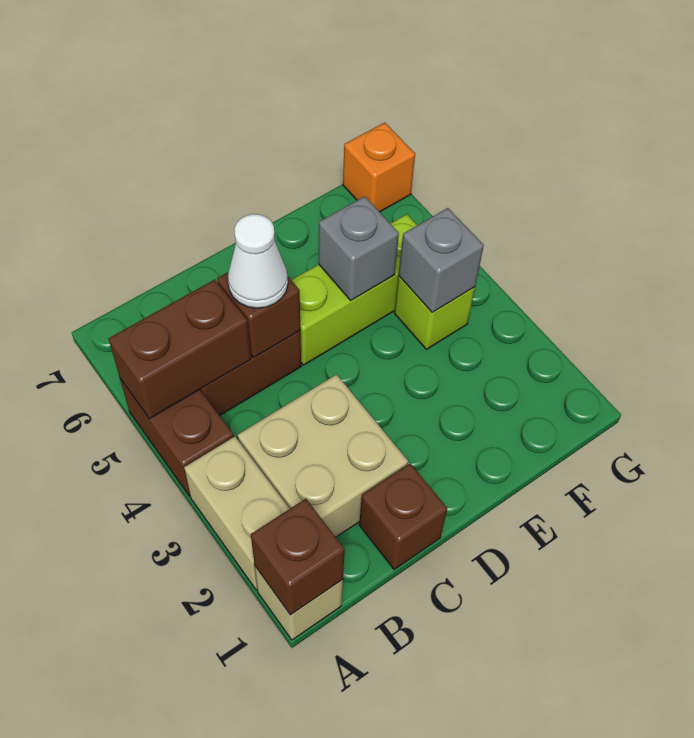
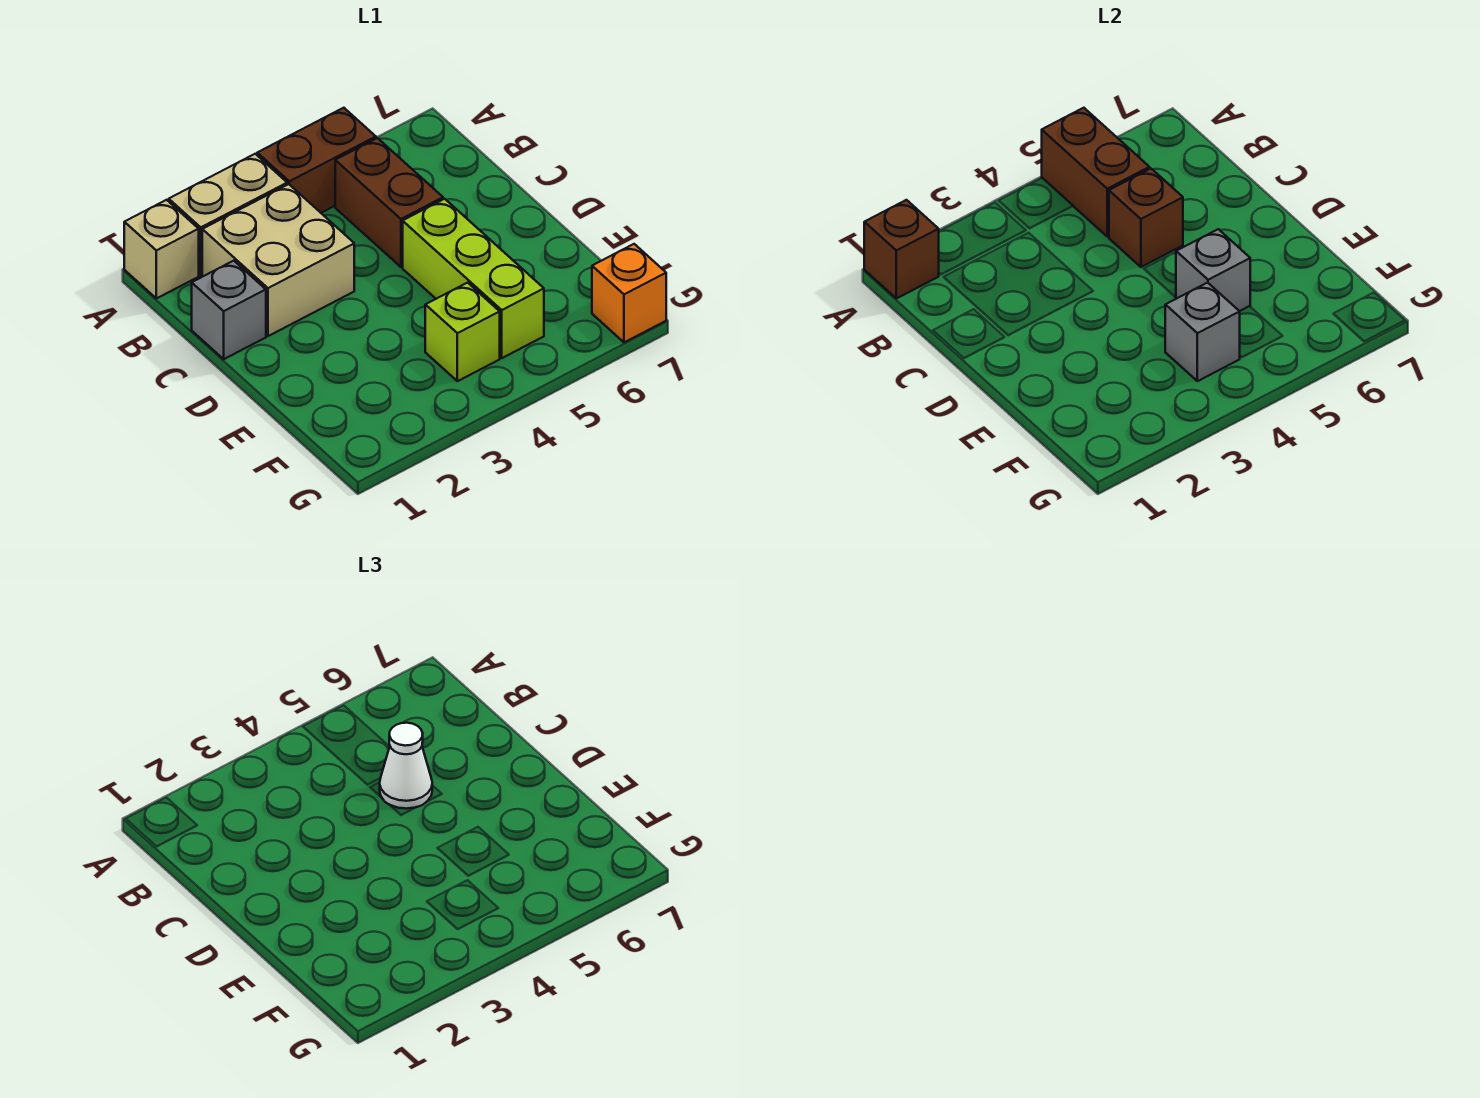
brown 1x1 brick [359,464,447,569] -> grey 1x1 brick [192,261,266,359]

